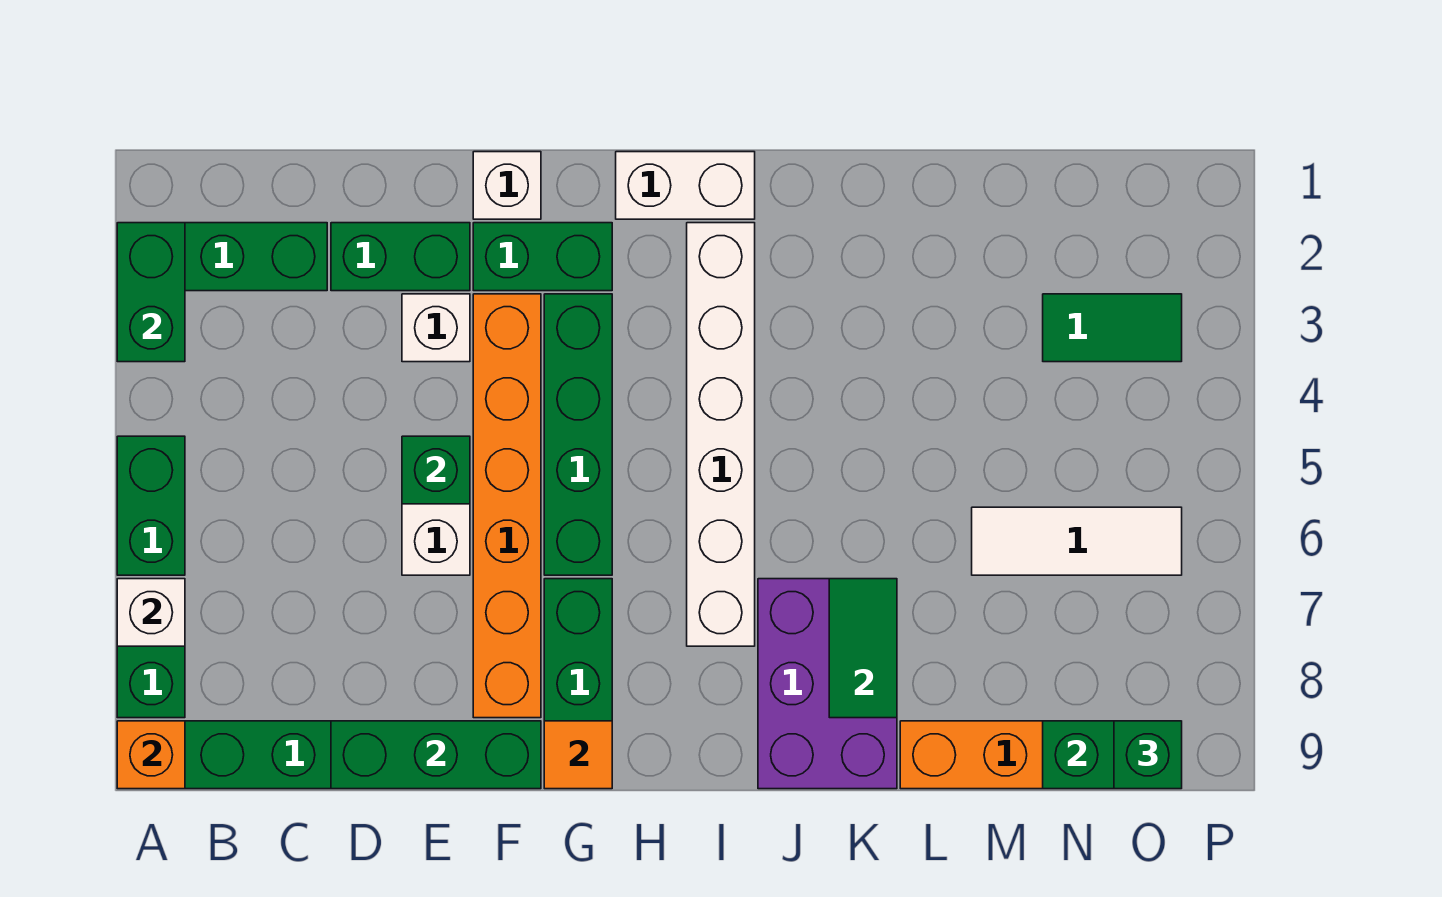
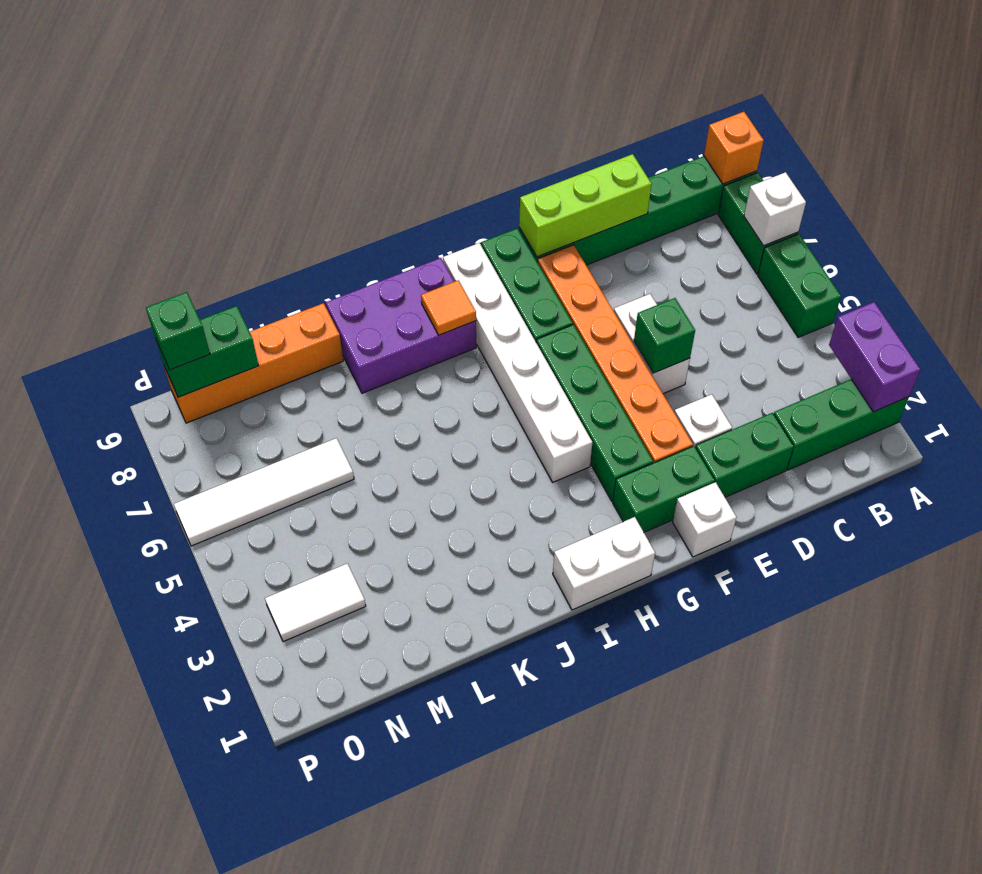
green 1x2 brick [117,223,185,362] -> purple 1x2 brick [829,302,920,412]
green 1x3 brick [331,721,541,789] -> lime 1x3 brick [519,154,651,257]
orange 1x1 tile [544,721,612,789] -> orange 1x1 tile moved to [421,280,476,335]
white 1x6 brick [687,223,755,646] -> white 1x6 brick moved to [443,243,592,482]
purple 2x3 brick [758,579,897,789] -> purple 2x3 brick turned to [326,258,476,393]
green 1x2 tile [829,579,897,718] -> none
white 1x3 tile [972,507,1182,575] -> white 1x4 tile [174,438,354,546]
green 1x2 tile [1043,294,1182,362] -> white 1x2 tile [265,563,366,642]

